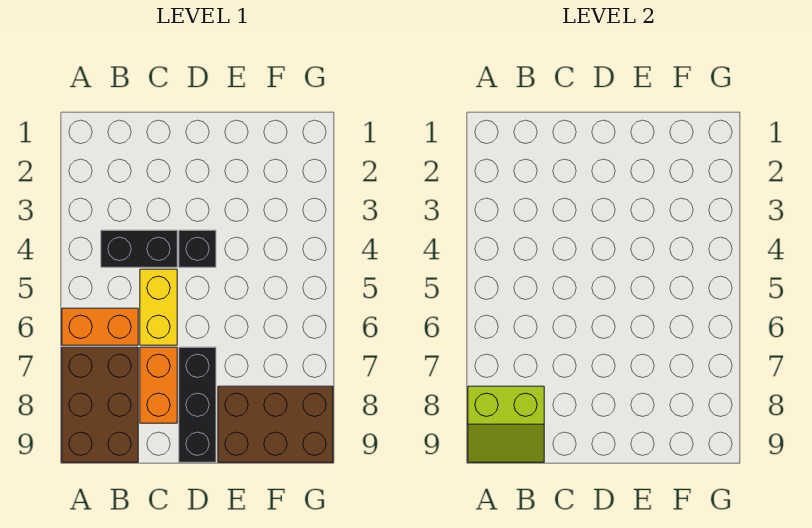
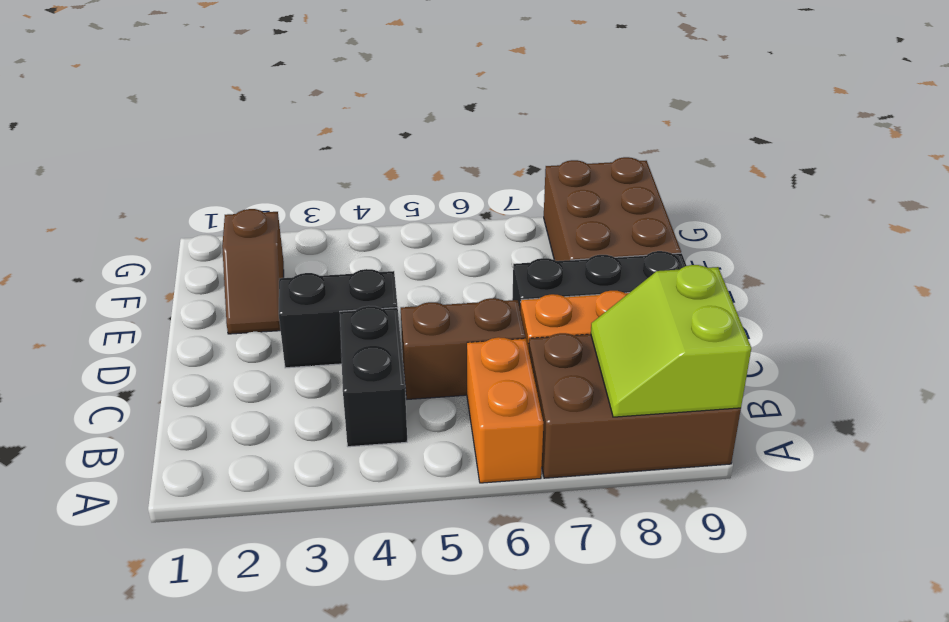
lime 2x2 slope [468,386,544,462] -> lime 2x2 slope turned to [591,265,751,417]
yellow 1x2 brick [140,269,177,345] -> brown 1x2 brick [401,298,526,399]
black 1x1 brick [179,230,216,267] -> black 1x2 brick [279,269,398,368]
none -> brown 1x2 slope [222,209,284,334]

